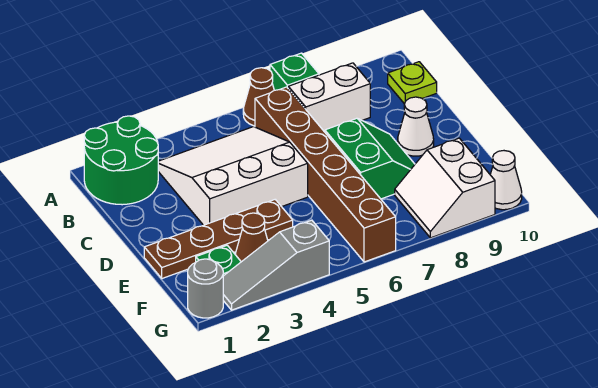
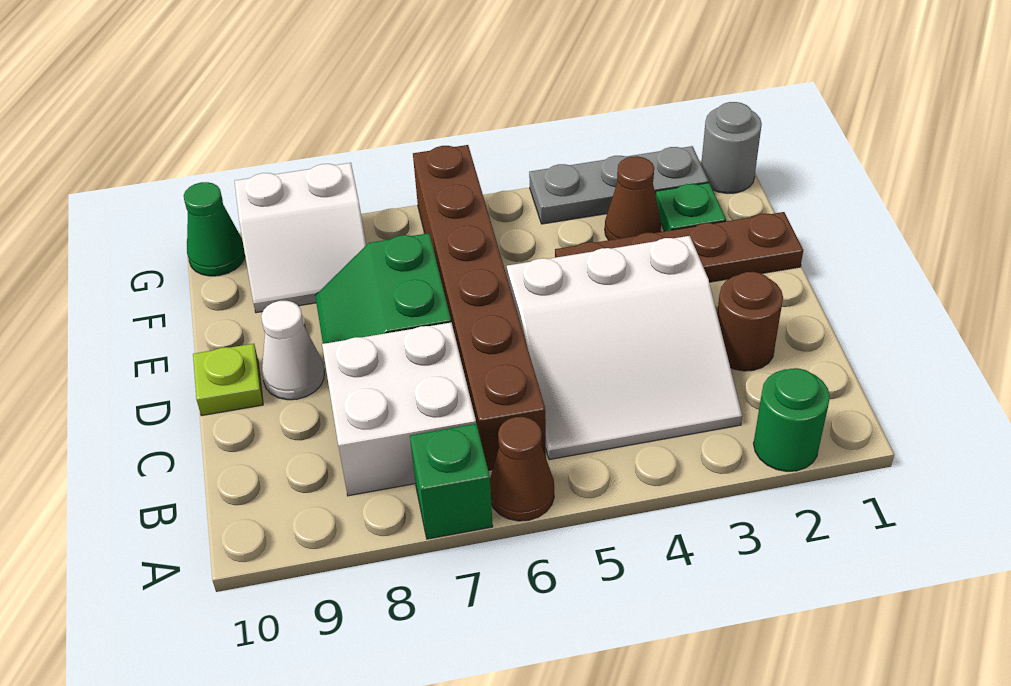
green 2x2 round brick [84,116,158,205] -> green 1x1 round brick [753,368,830,471]
white 1x2 brick [288,63,370,132] -> white 2x2 brick [322,322,476,496]
lime 1x1 plate [388,62,437,104] -> lime 1x1 plate moved to [193,344,263,416]
none -> brown 1x1 round brick [717,272,783,371]
white 2x2 slope [395,138,495,238] -> white 2x2 slope turned to [235,163,366,313]
grey 1x3 slope [223,220,329,310] -> grey 1x3 plate [529,146,708,224]
white 1x1 cone [490,151,522,210] -> green 1x1 cone [184,182,245,276]

